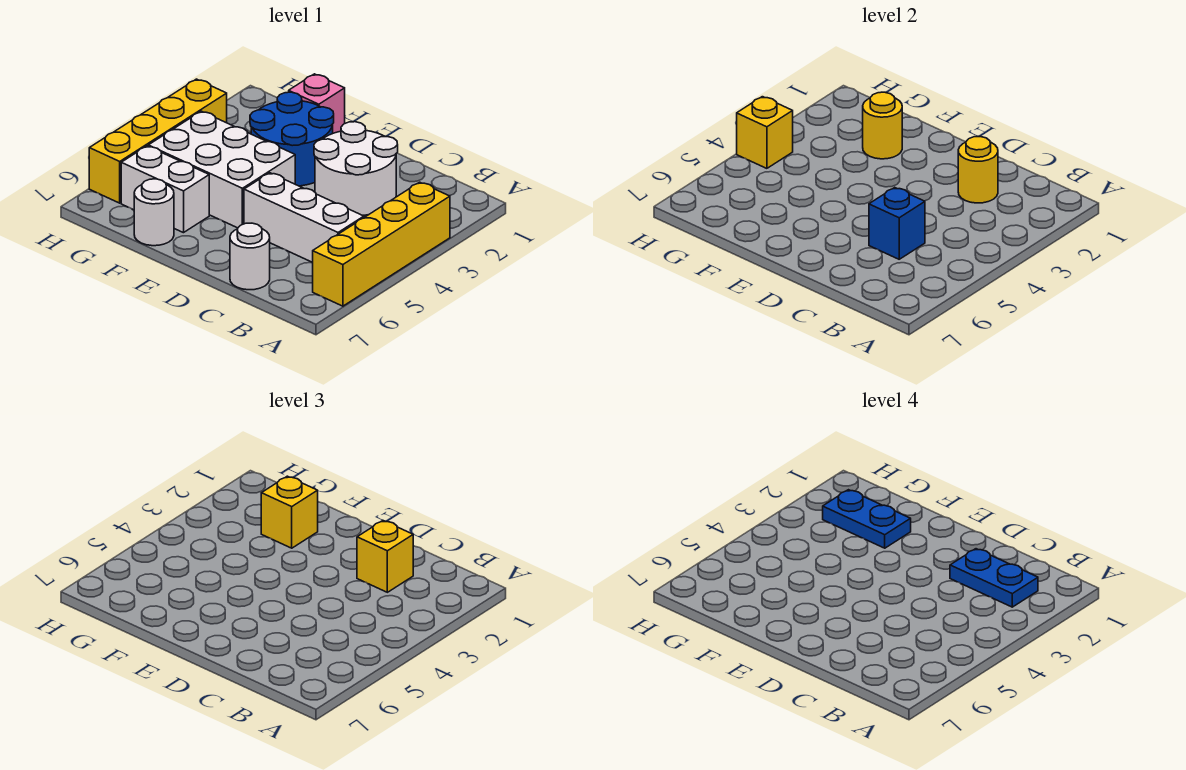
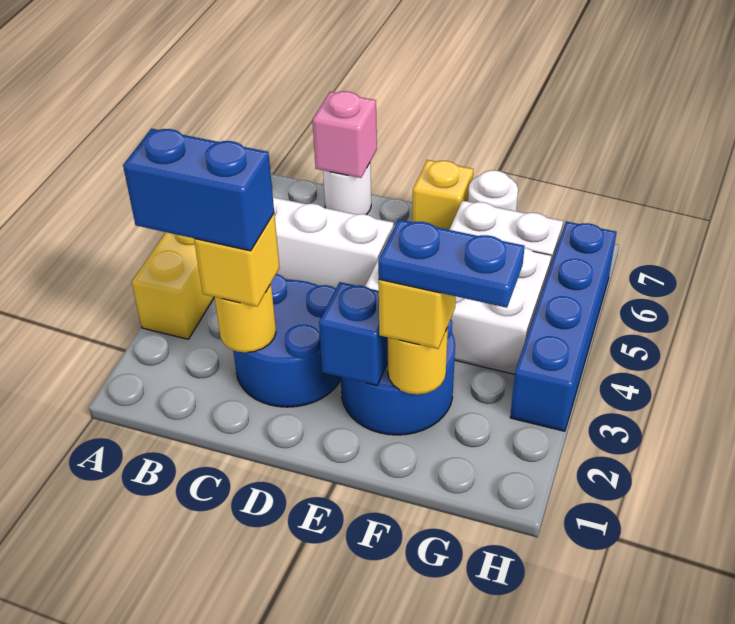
blue 1x2 plate [950,549,1038,607] -> blue 1x2 brick [123,129,274,251]
white 2x2 round brick [314,122,398,215] -> blue 2x2 round brick [233,274,341,407]
blue 1x1 brick [869,187,925,259] -> blue 1x1 brick moved to [319,282,388,386]
pink 1x1 brick [289,74,345,133] -> pink 1x1 brick moved to [313,91,377,178]
yellow 1x4 brick [89,79,227,203] -> blue 1x4 brick [510,221,617,431]
yellow 1x1 brick [737,97,793,168] -> yellow 1x1 brick moved to [412,160,473,230]

